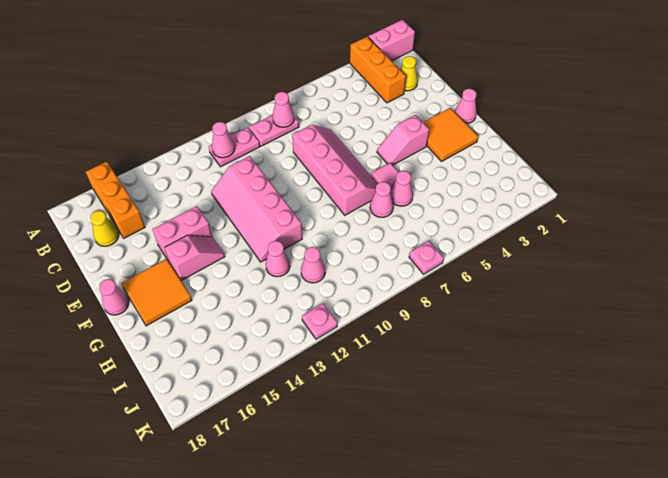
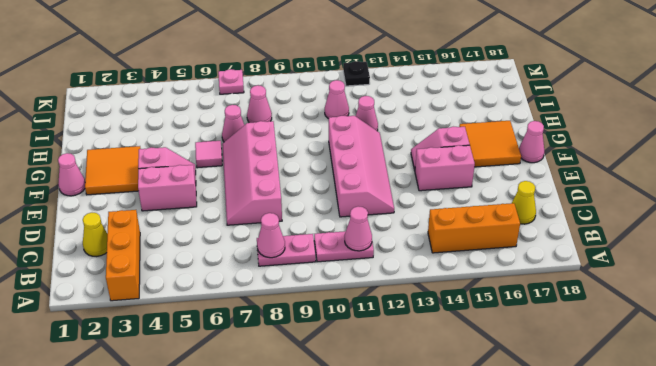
pink 1x2 brick [368,20,415,61] -> pink 1x2 brick moved to [138,165,197,211]
orange 1x3 brick [86,162,145,238] -> orange 1x3 brick turned to [428,203,520,253]
pink 1x1 cone [390,171,413,206] -> pink 1x1 cone moved to [247,85,272,123]
pink 1x1 plate [302,303,337,339] -> black 1x1 plate [343,61,370,86]

